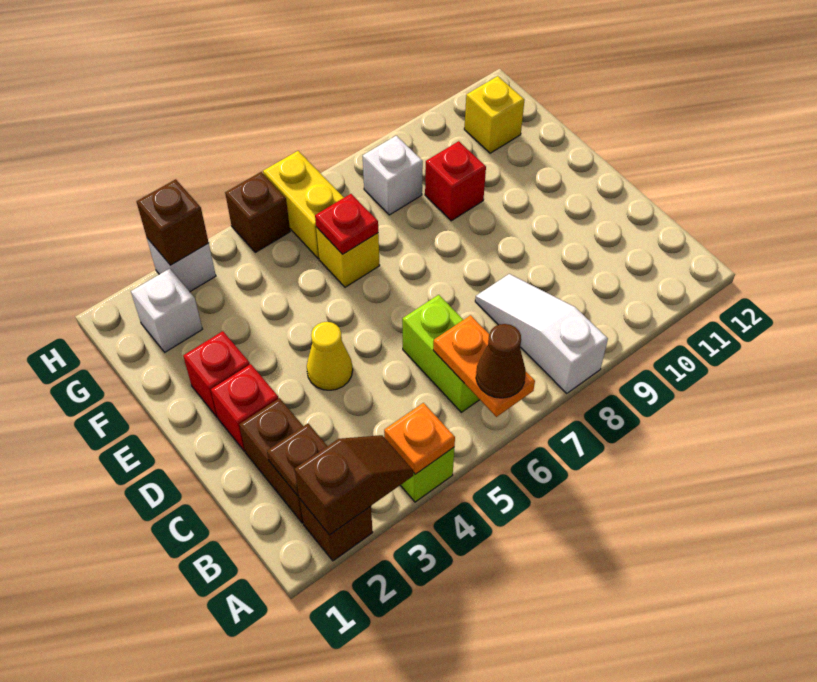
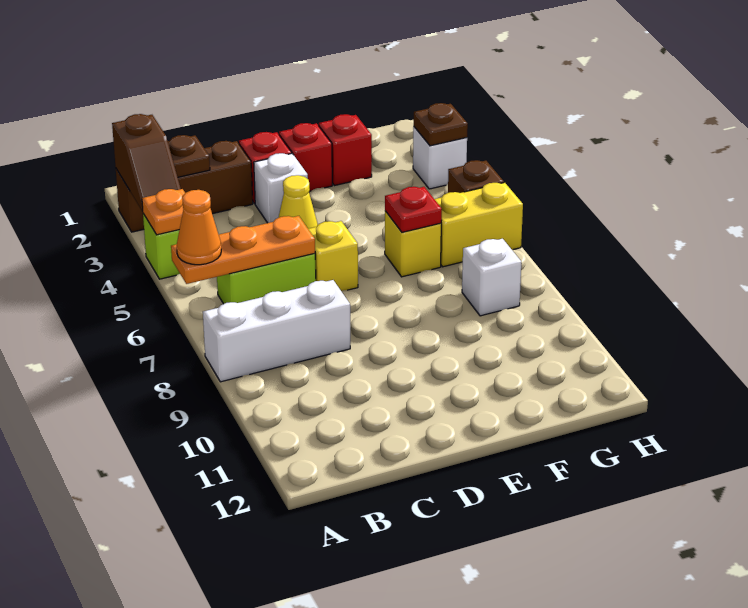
orange 1x2 plate [433,315,535,417] -> orange 1x3 plate [171,216,315,284]
brown 1x1 cone [476,324,526,398] -> orange 1x1 cone [177,190,221,265]
white 1x3 slope [475,274,608,393] -> white 1x3 brick [203,280,350,382]
red 1x1 brick [425,141,486,221] -> red 1x1 brick moved to [319,114,372,186]
white 1x1 brick [131,268,202,352] -> white 1x1 brick moved to [254,153,308,223]
yellow 1x1 brick [464,76,524,153] -> yellow 1x1 brick moved to [309,221,358,291]
brown 1x1 brick [136,179,209,265] -> brown 1x1 plate [414,103,468,146]

